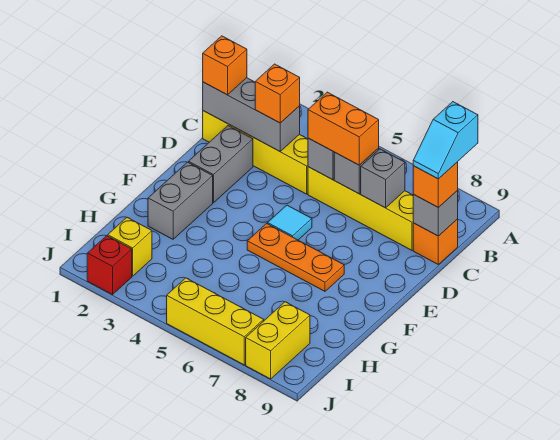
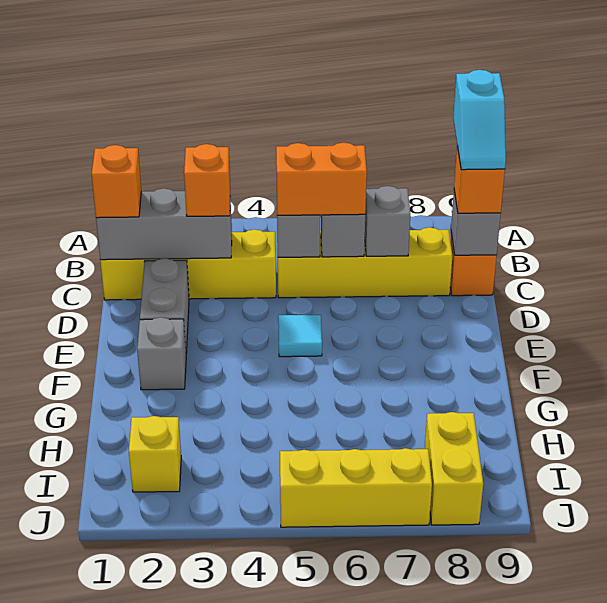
grey 1x2 brick [148,162,213,239] -> grey 1x1 brick [137,317,186,390]
orange 1x3 plate [247,224,344,291] -> none
red 1x1 brick [87,236,132,295] -> none

